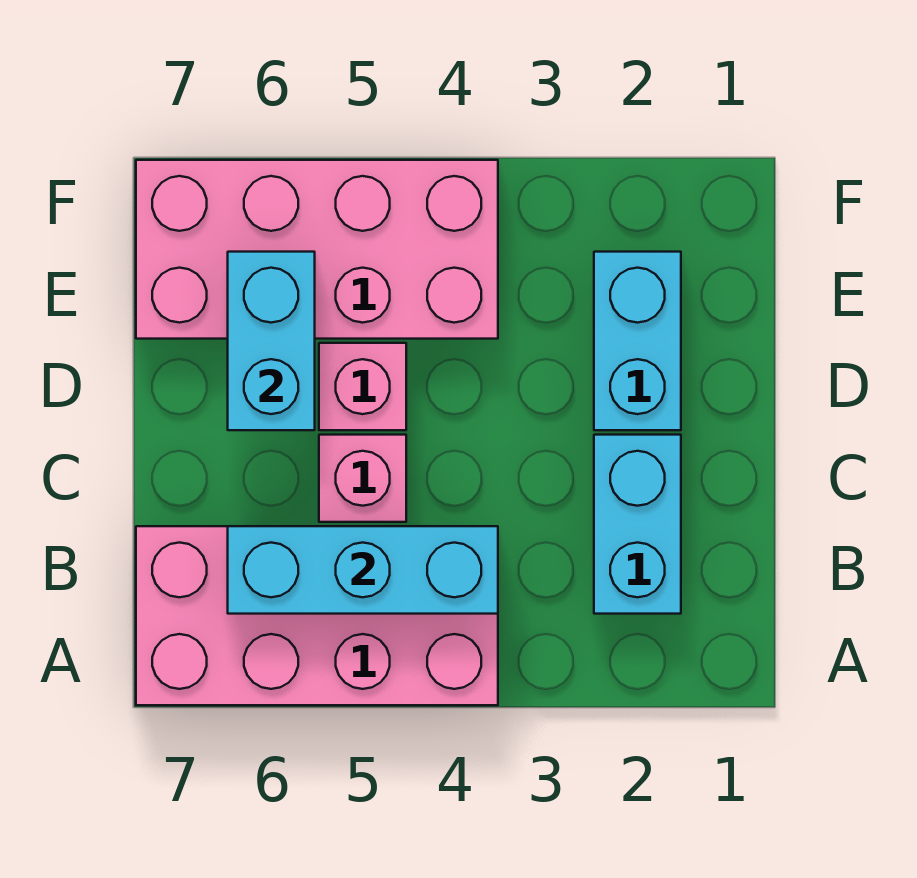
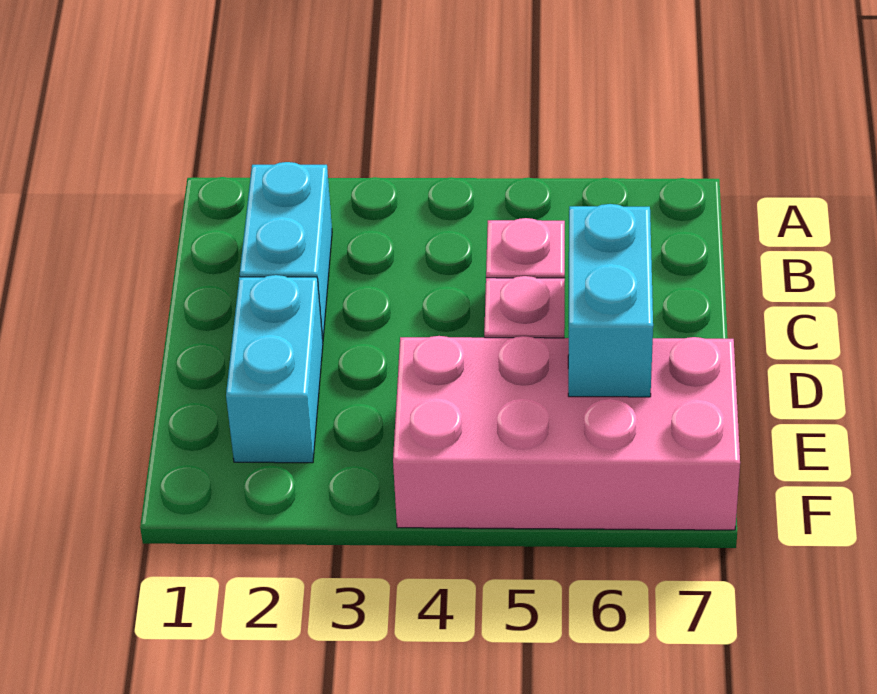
pink 2x4 brick [136,526,498,705] -> none
cyan 1x3 brick [228,526,498,614] -> none

